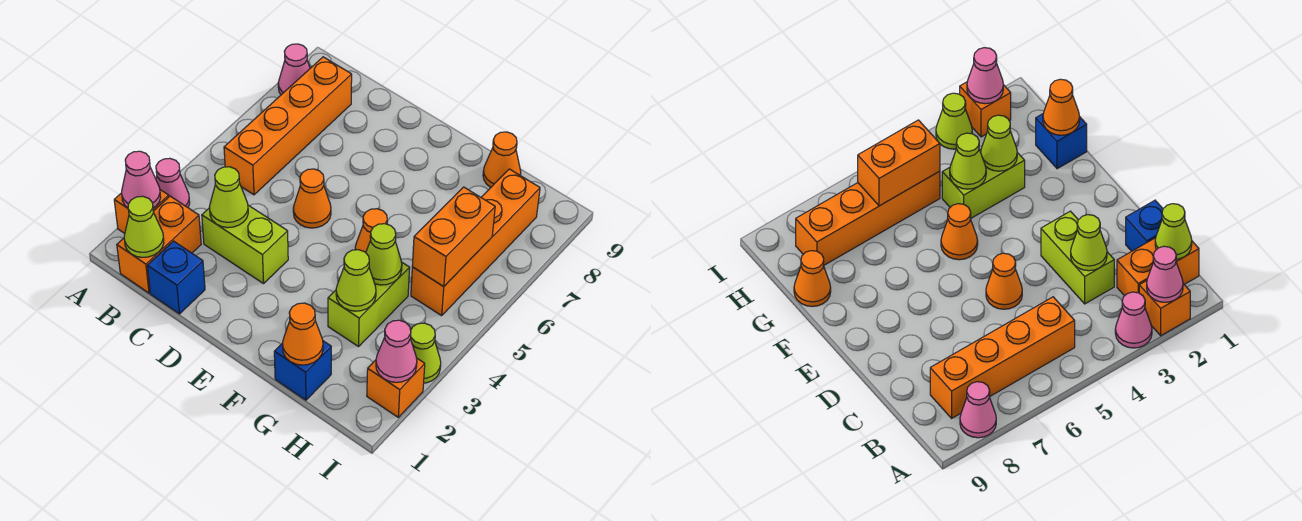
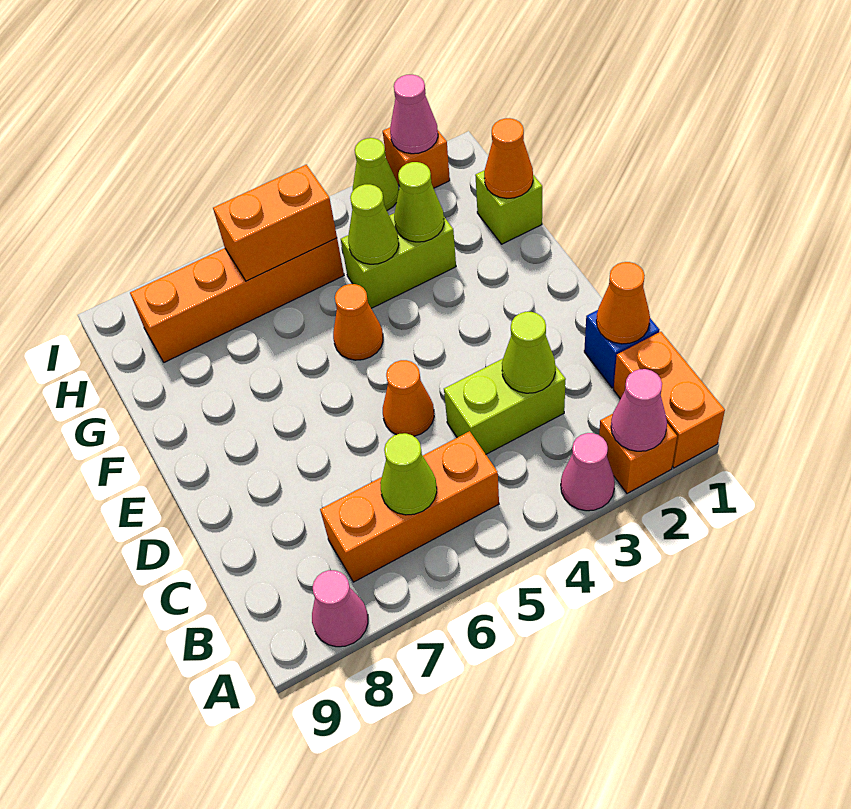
orange 1x2 brick [117,196,201,293] -> orange 1x2 brick turned to [614,332,725,468]
lime 1x1 cone [124,196,164,257] -> lime 1x1 cone moved to [380,433,437,515]
orange 1x4 brick [224,57,352,195] -> orange 1x3 brick [320,431,499,582]
lime 1x2 brick [202,205,288,284] -> lime 1x2 brick turned to [444,359,566,454]
blue 1x1 brick [274,341,331,400] -> lime 1x1 brick [475,170,542,244]
orange 1x1 cone [483,132,521,187] -> orange 1x1 cone moved to [596,262,650,344]

